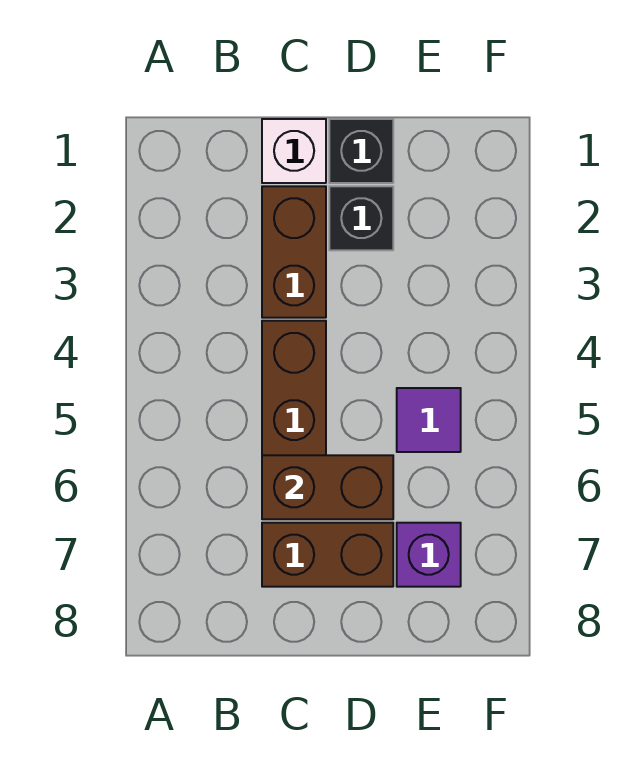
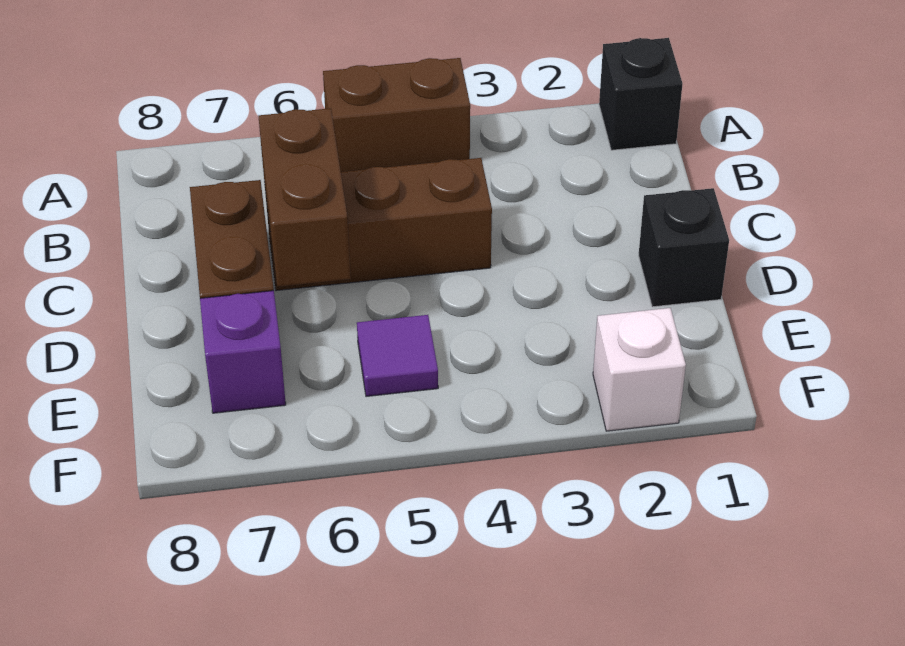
white 1x1 brick [262,119,326,183] -> white 1x1 brick moved to [593,308,686,431]
brown 1x2 brick [262,186,326,318] -> brown 1x2 brick moved to [323,58,470,172]
black 1x1 brick [329,186,393,250] -> black 1x1 brick moved to [599,38,682,150]

